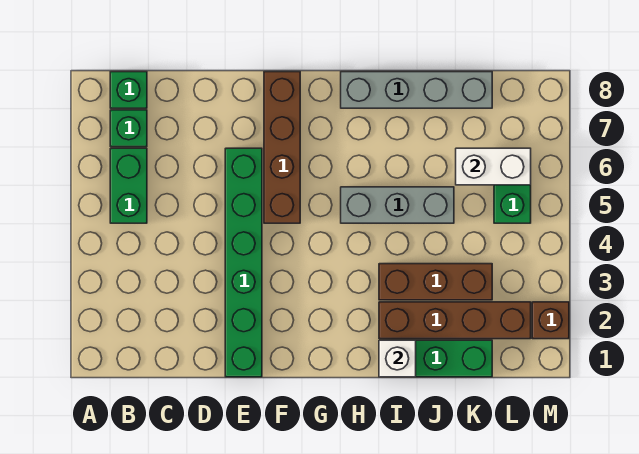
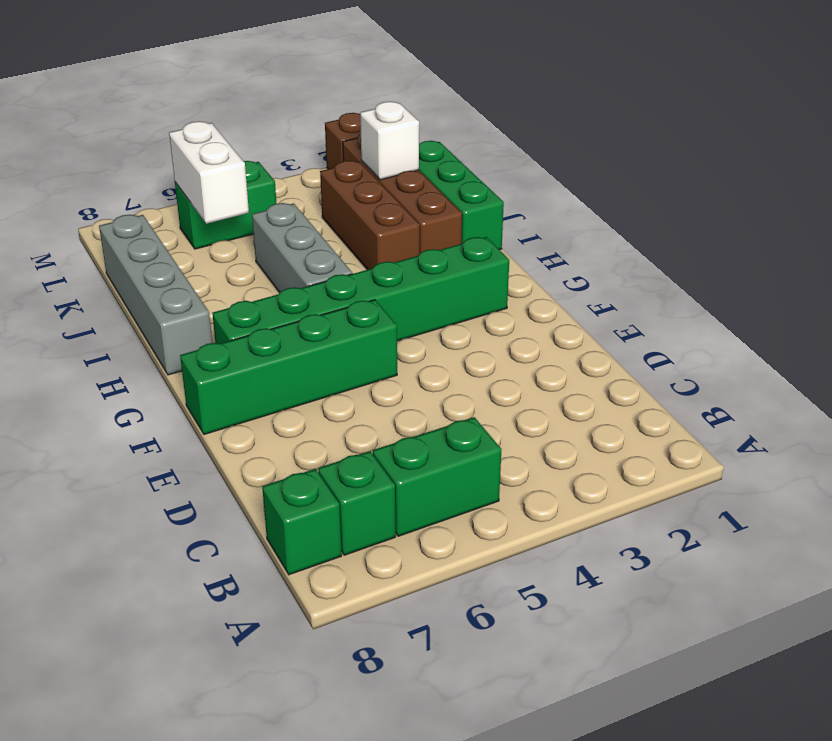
green 1x6 brick [225,148,262,377] -> green 1x6 brick moved to [212,237,509,344]
brown 1x4 brick [264,72,300,223] -> green 1x4 brick [180,300,397,434]
white 1x1 brick [379,340,416,377] -> white 1x1 brick moved to [360,102,419,180]

